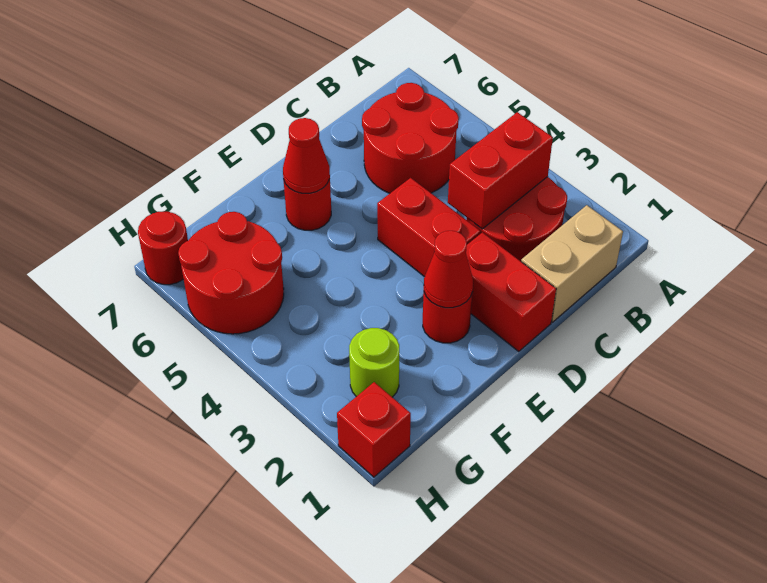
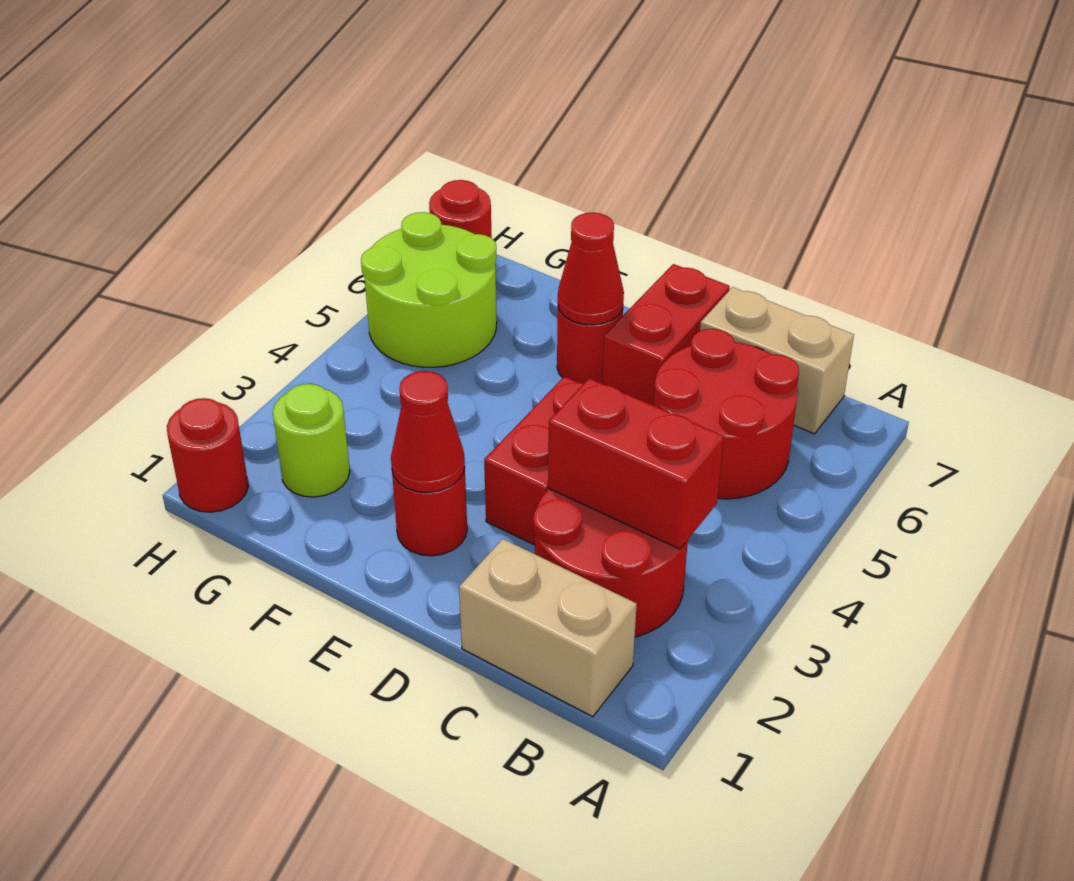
none -> tan 1x2 brick [700,287,854,434]
red 1x2 brick [466,232,556,352] -> red 1x2 brick moved to [602,264,730,406]
red 2x2 round brick [178,212,284,334] -> lime 2x2 round brick [361,212,497,367]
red 1x1 brick [337,382,411,477] -> red 1x1 round brick [167,398,248,512]

